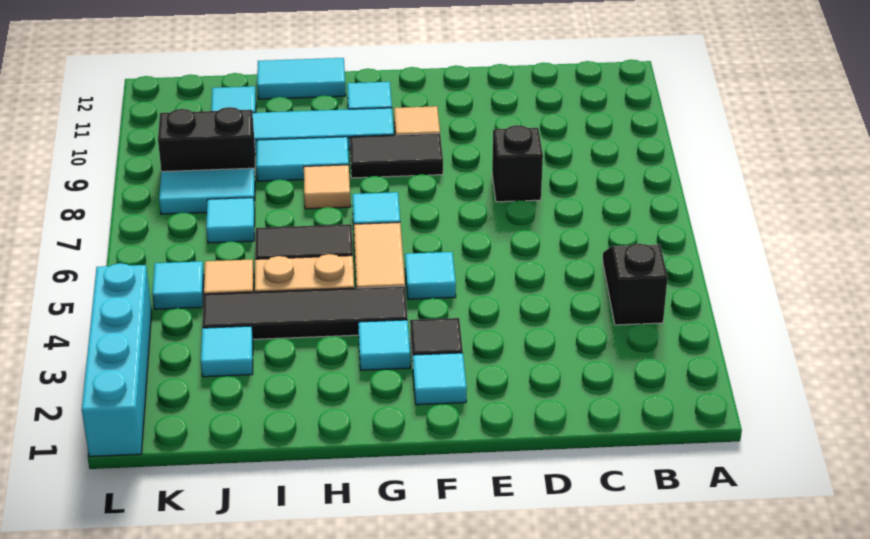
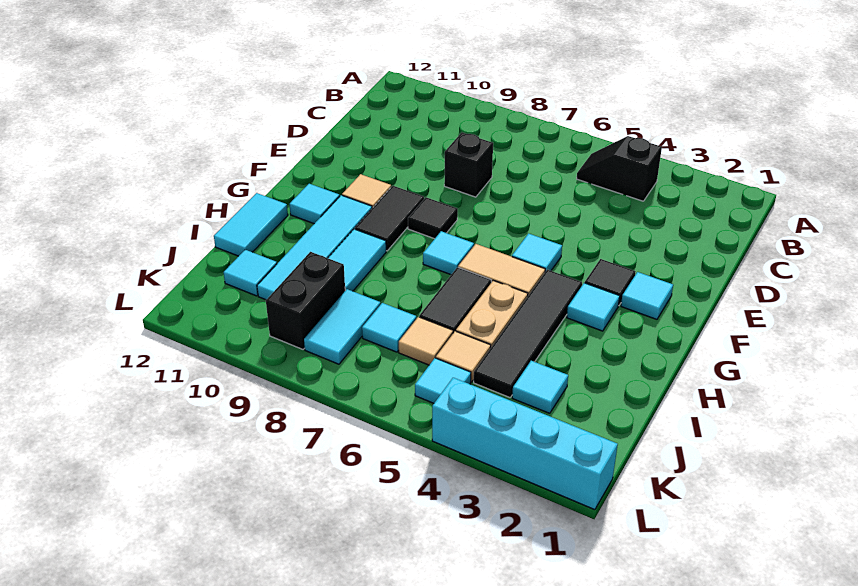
none -> black 1x1 tile [408,197,458,239]
tan 1x1 tile [304,165,351,209] -> tan 1x1 tile moved to [399,317,453,365]

